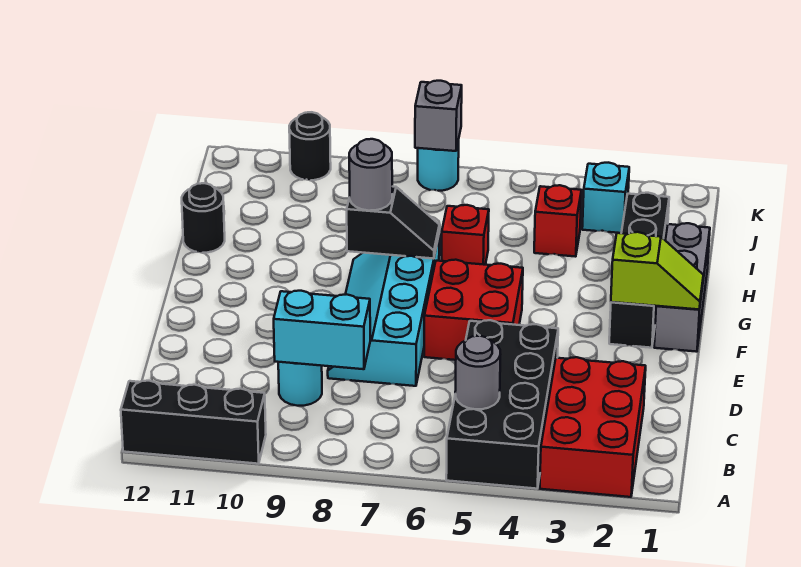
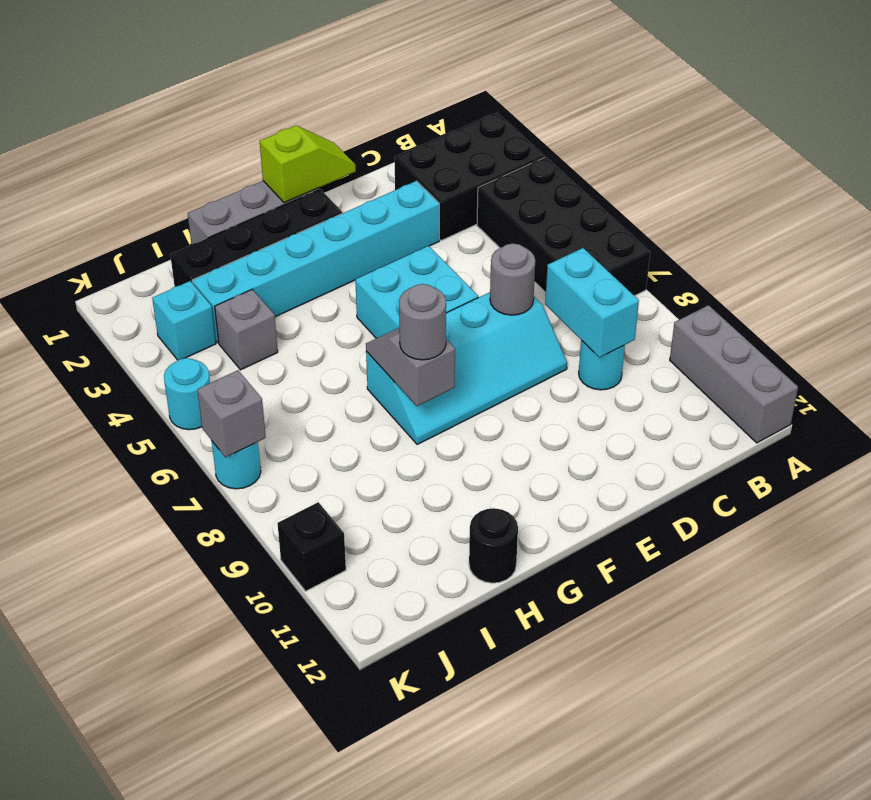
red 2x3 brick [540,357,646,497] -> black 2x3 brick [394,113,545,241]
black 2x4 brick [446,320,558,489] -> black 2x4 brick turned to [477,157,650,296]
black 1x3 brick [121,381,266,464] -> grey 1x3 brick [670,305,798,443]
grey 1x1 round brick [455,336,500,409] -> grey 1x1 round brick moved to [490,243,535,315]
none -> cyan 1x6 brick [192,181,439,343]
red 2x2 brick [424,260,523,360] -> cyan 2x2 brick [355,246,478,338]
lime 1x2 slope [611,232,703,310] -> lime 1x2 slope turned to [260,126,356,203]
black 1x2 slope [347,186,439,259] -> grey 1x2 slope [366,328,455,406]
red 1x1 brick [442,205,489,265] -> none
red 1x1 brick [534,185,581,257] -> grey 1x1 brick [215,290,278,370]
none -> cyan 1x1 round brick [164,358,210,430]
black 1x1 round brick [289,112,331,180] -> black 1x1 brick [277,502,346,591]

